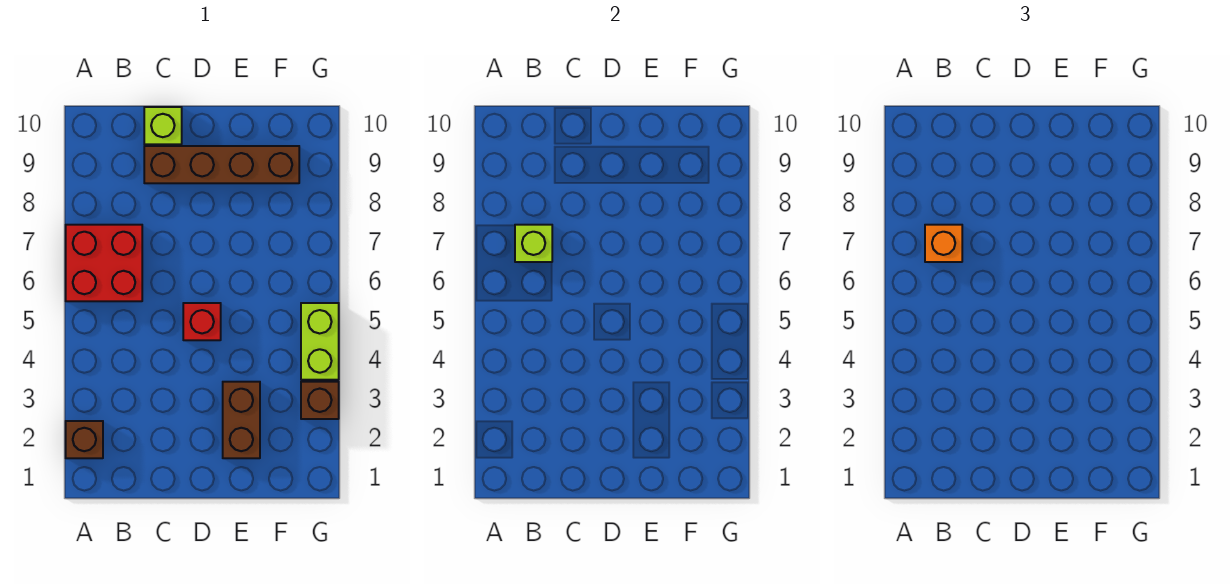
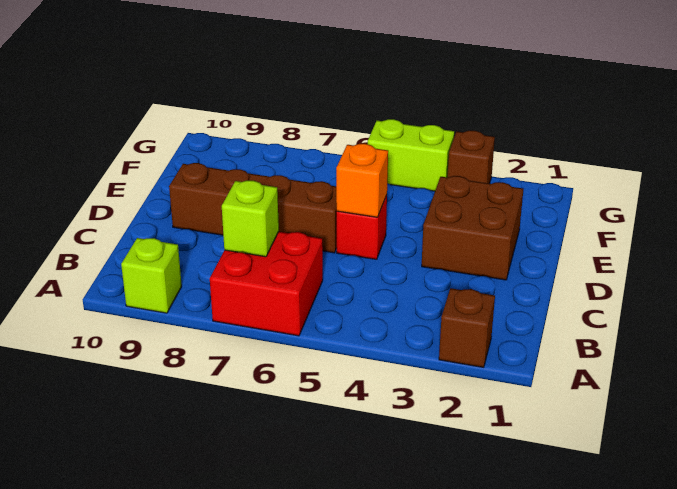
orange 1x1 brick [925,225,962,262] -> orange 1x1 brick moved to [336,144,388,217]
brown 1x4 brick [144,146,299,183] -> brown 1x4 brick turned to [169,163,337,253]
lime 1x1 brick [144,107,182,144] -> lime 1x1 brick moved to [121,238,182,313]
brown 1x2 brick [223,382,260,458] -> brown 2x2 brick [422,176,523,280]

